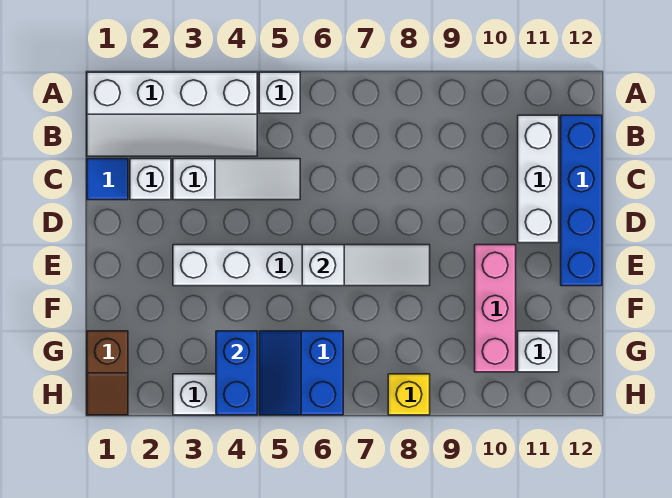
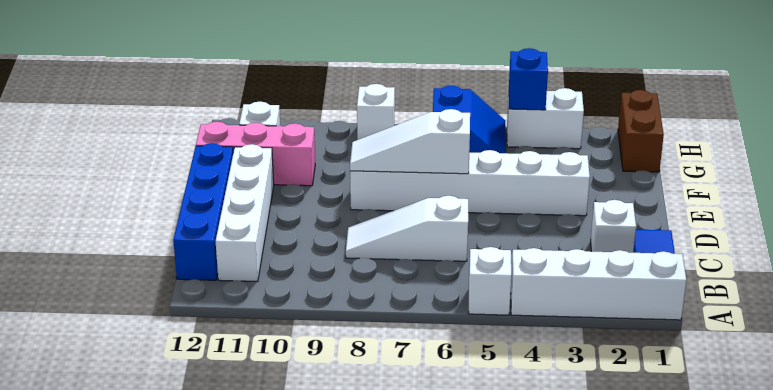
white 1x3 brick [518,115,559,243] -> white 1x4 brick [216,144,274,281]
white 1x3 slope [173,159,300,200] -> white 1x3 slope moved to [346,196,468,261]
pink 1x3 brick [475,245,516,372] -> pink 1x3 brick turned to [196,122,315,186]
brown 1x2 slope [87,331,128,415] -> brown 1x2 brick [618,90,664,172]
blue 1x2 brick [216,331,257,415] -> blue 1x1 brick [509,48,548,110]
yellow 1x1 brick [388,374,430,415] -> white 1x1 brick [357,84,395,140]

